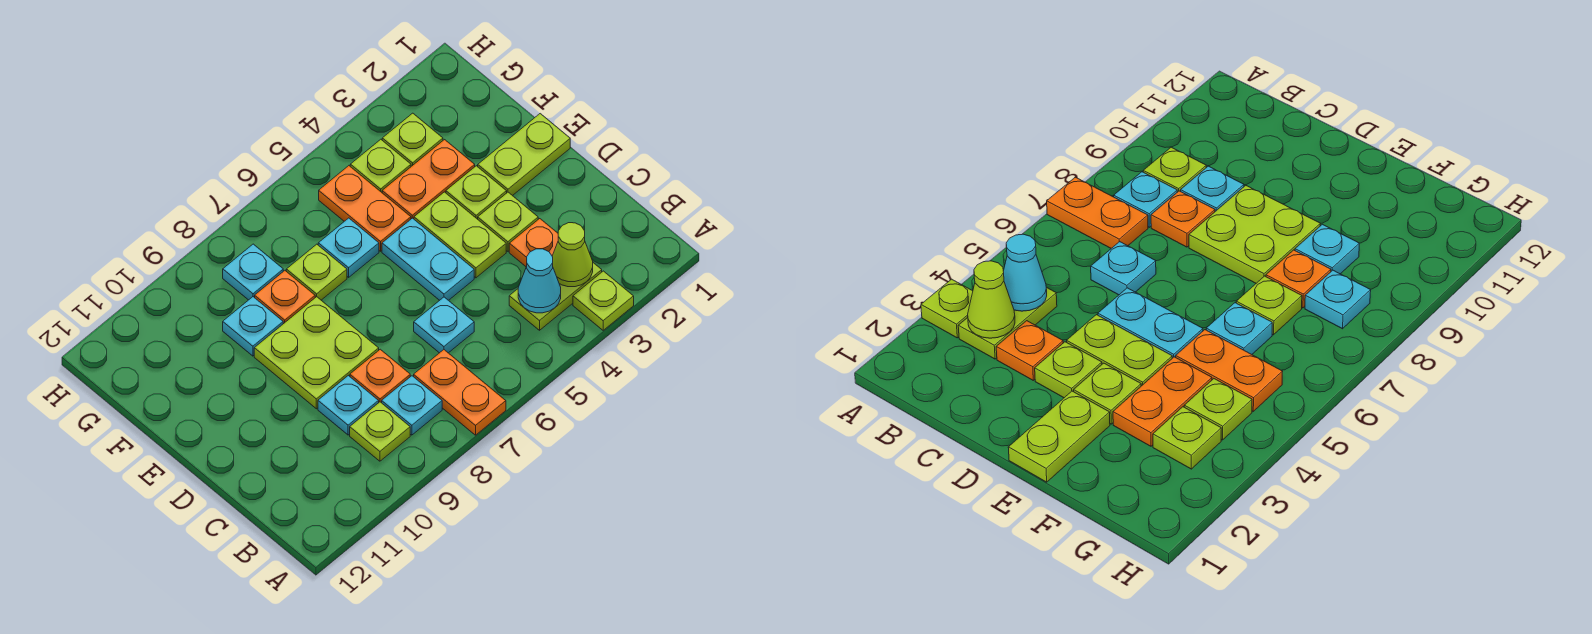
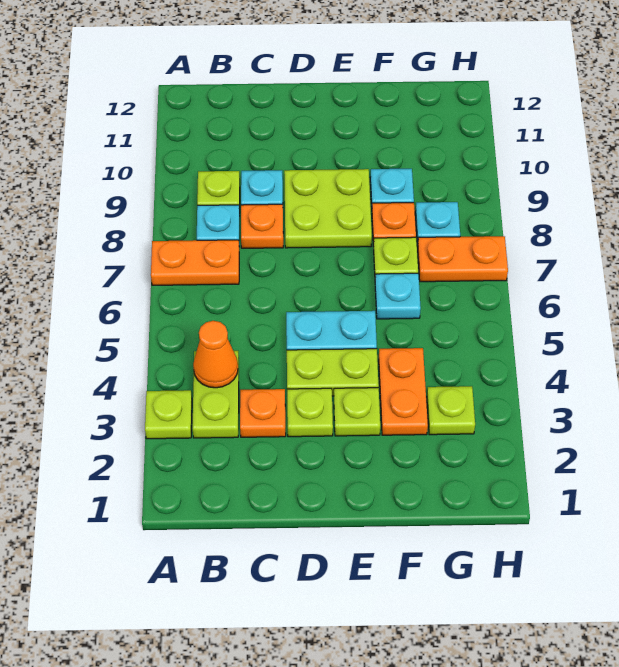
lime 1x1 cone [552,223,593,287] -> none
cyan 1x1 cone [518,249,561,313] -> orange 1x1 cone [193,321,238,388]
cyan 1x1 plate [414,297,474,353] -> none
lime 1x2 plate [478,114,570,196] -> none
orange 1x2 plate [319,166,411,251] -> orange 1x2 plate moved to [418,236,508,282]
lime 1x1 plate [350,139,411,192] -> none

